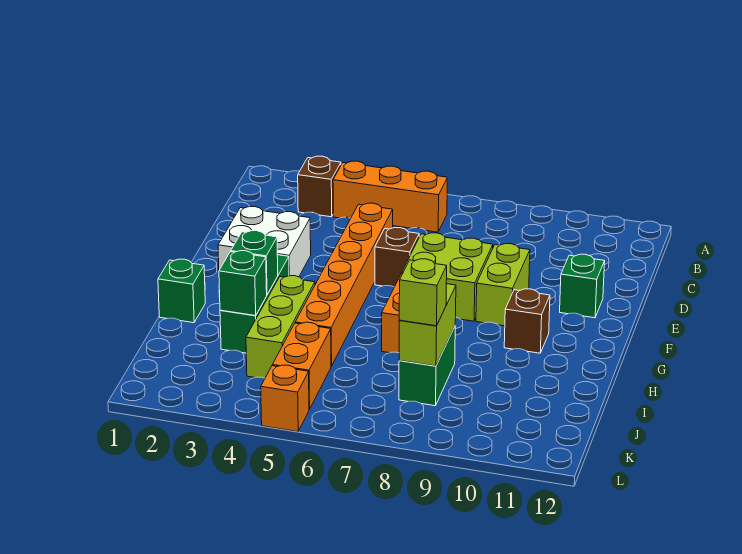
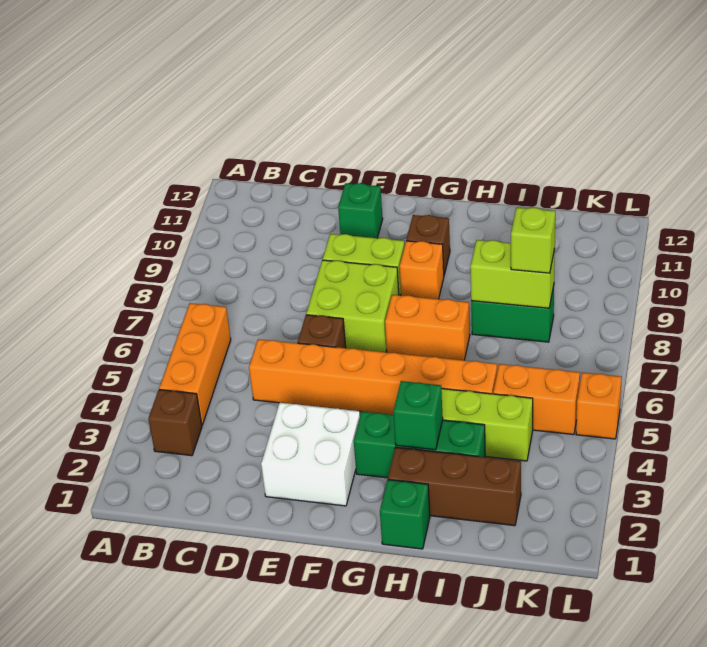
none -> orange 1x1 brick [399,241,444,299]
none -> brown 1x3 brick [388,447,521,526]
green 1x1 brick [219,251,267,316] -> none

